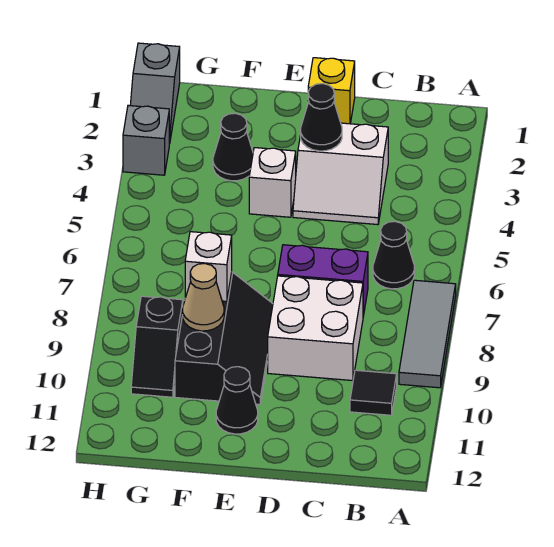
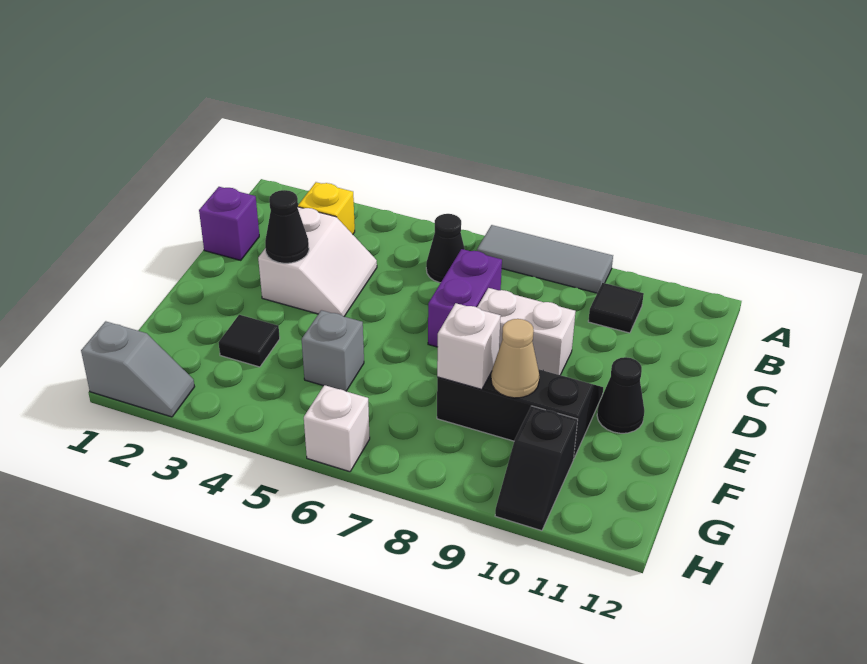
none -> purple 1x1 brick [199,187,259,260]
white 2x2 brick [268,276,363,381] -> white 1x2 brick [477,288,576,375]
yellow 1x1 brick [308,58,355,124] -> yellow 1x1 brick moved to [298,182,355,234]
white 1x1 brick [249,148,296,217] -> white 1x1 brick moved to [304,385,370,472]
black 1x1 cone [213,113,253,181] -> black 1x1 tile [219,315,280,367]
black 1x2 slope [131,296,183,397] -> black 1x2 slope turned to [495,406,578,531]
grey 1x1 brick [123,106,169,175] -> grey 1x1 brick moved to [302,310,364,391]

